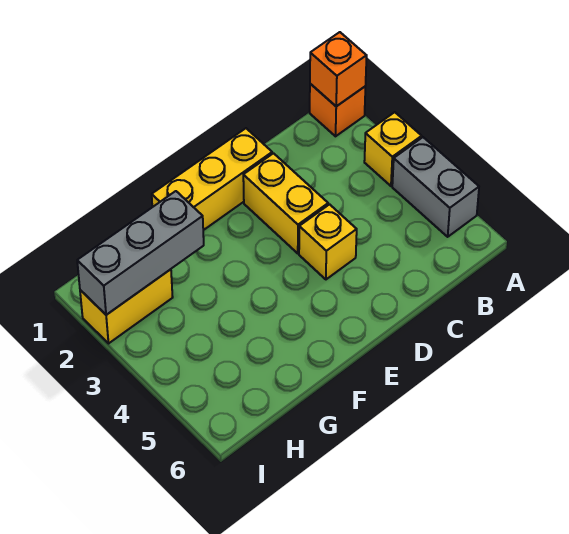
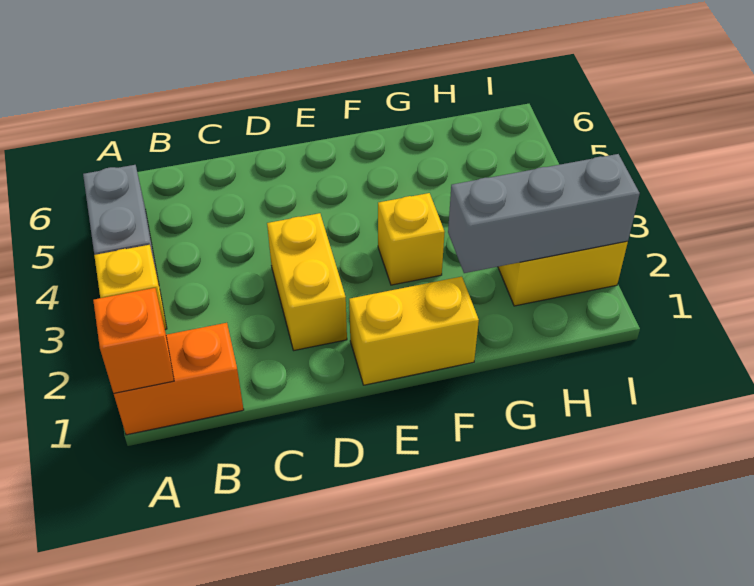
orange 1x1 brick [310,84,365,136] -> orange 1x2 brick [114,323,244,435]
yellow 1x3 brick [152,128,272,230] -> yellow 1x2 brick [349,277,479,385]
yellow 1x1 brick [299,204,357,279] -> yellow 1x1 brick moved to [378,193,445,285]

